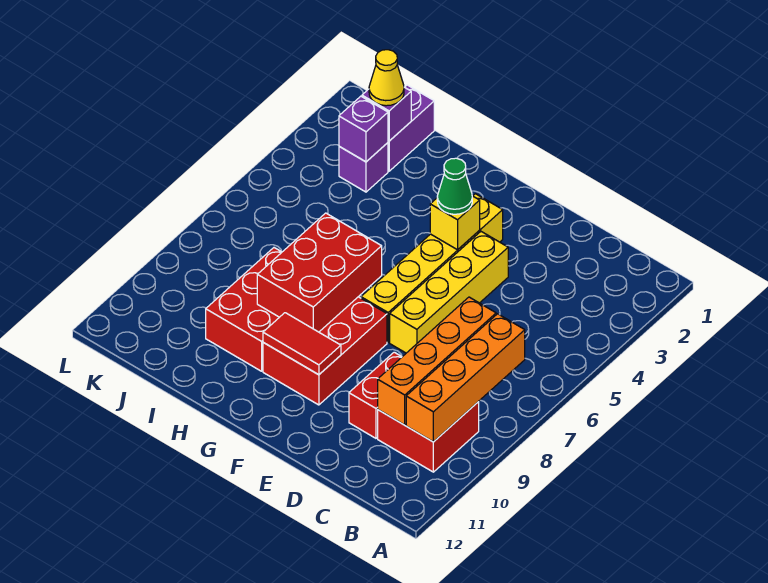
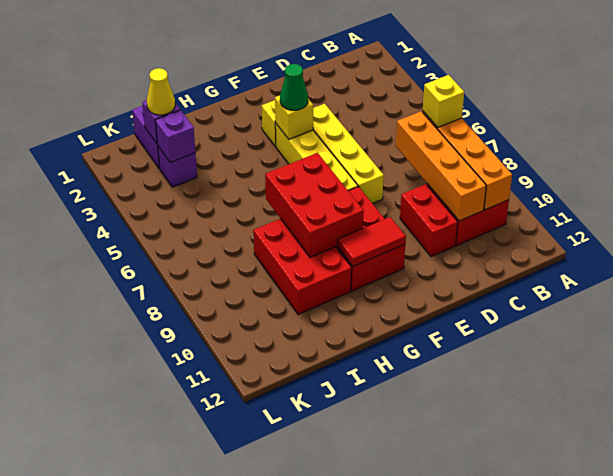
none -> yellow 1x1 brick [423,75,464,127]

